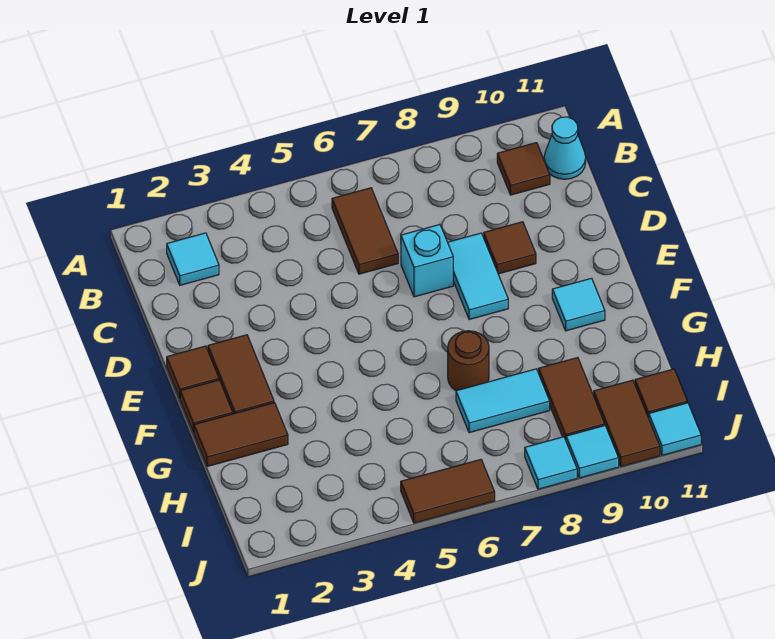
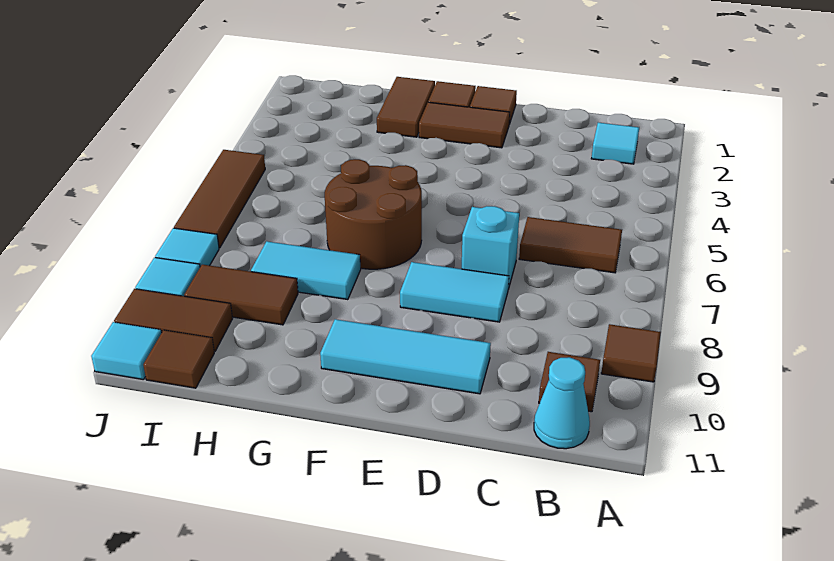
brown 1x1 tile [484,222,536,274] -> brown 1x1 tile moved to [601,324,661,382]
cyan 1x1 tile [552,278,605,331] -> cyan 1x3 tile [320,319,491,394]
brown 1x1 round brick [448,331,489,391] -> brown 2x2 round brick [325,159,422,269]
cyan 1x2 tile [456,369,550,433] -> cyan 1x2 tile turned to [251,241,361,300]
brown 1x2 tile [401,459,495,523] -> brown 1x3 tile [174,150,265,248]

